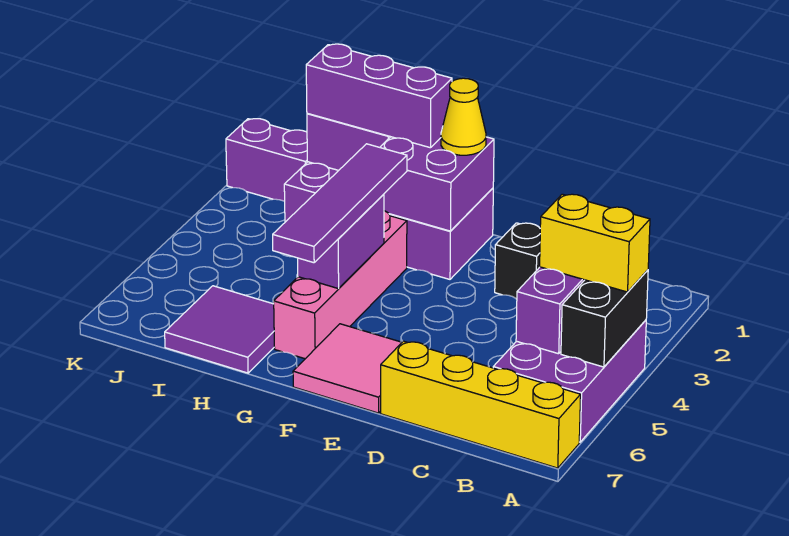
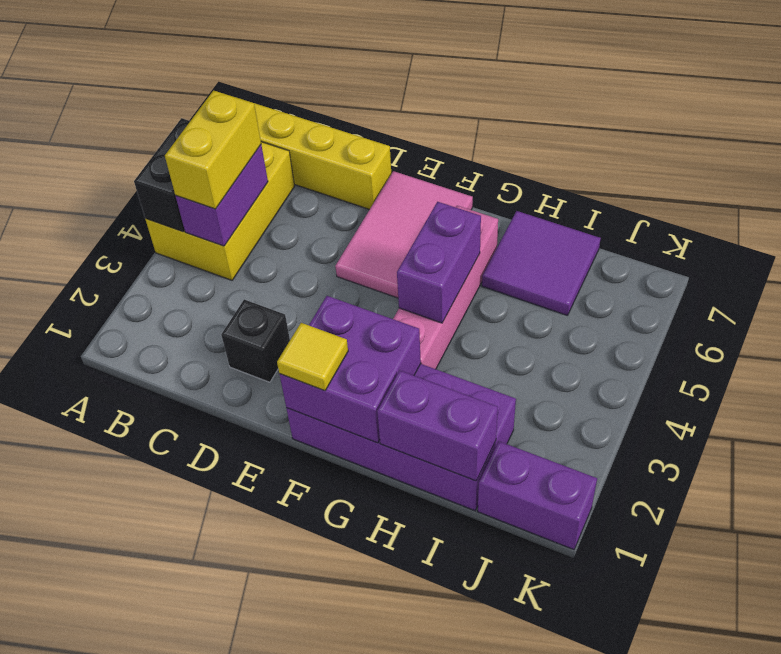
purple 2x3 brick [493,320,646,442] -> yellow 2x3 brick [145,142,295,280]
yellow 1x2 brick [540,194,650,292] -> yellow 1x2 brick turned to [165,91,261,209]
pink 2x2 tile [293,324,402,413] -> pink 2x3 tile [335,171,473,298]
yellow 1x1 cone [441,78,486,155] -> yellow 1x1 tile [277,323,348,391]
purple 1x3 brick [306,44,452,148] -> none
purple 1x4 tile [273,144,407,263] -> none

